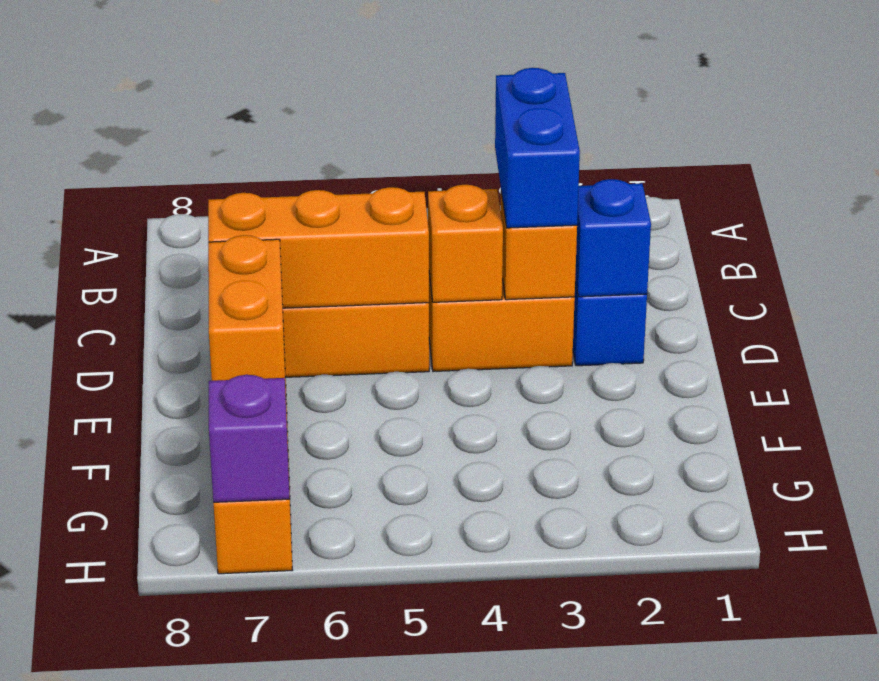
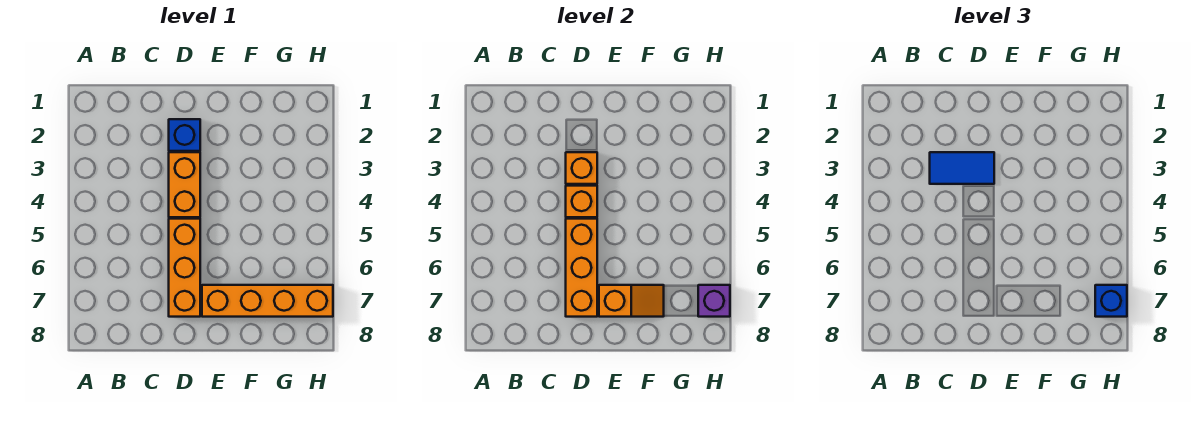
blue 1x2 brick [495,68,580,228] -> blue 1x2 tile [930,152,994,184]
blue 1x1 brick [575,179,651,297] -> blue 1x1 brick moved to [1095,285,1127,317]
orange 1x2 brick [208,235,286,396] -> orange 1x2 slope [599,285,664,317]

